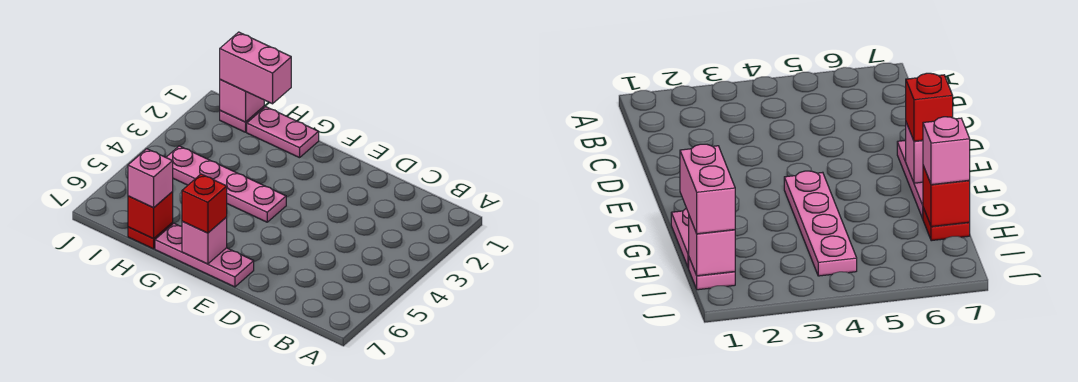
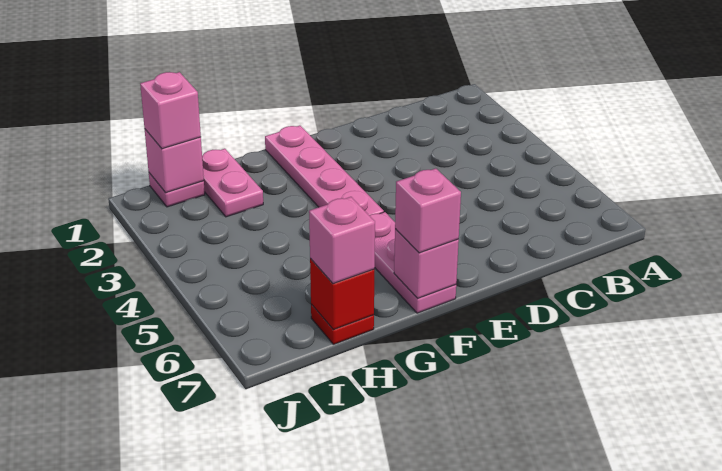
pink 1x3 plate [155,223,254,287] -> pink 1x3 plate turned to [369,212,456,313]
pink 1x4 plate [166,146,286,222] -> pink 1x4 plate turned to [265,126,384,215]
red 1x1 brick [182,174,227,233] -> pink 1x1 brick [395,168,461,253]
pink 1x2 plate [247,107,319,158] -> pink 1x2 plate turned to [202,149,263,217]
pink 1x2 brick [220,32,291,104] -> pink 1x1 brick [140,72,201,149]

